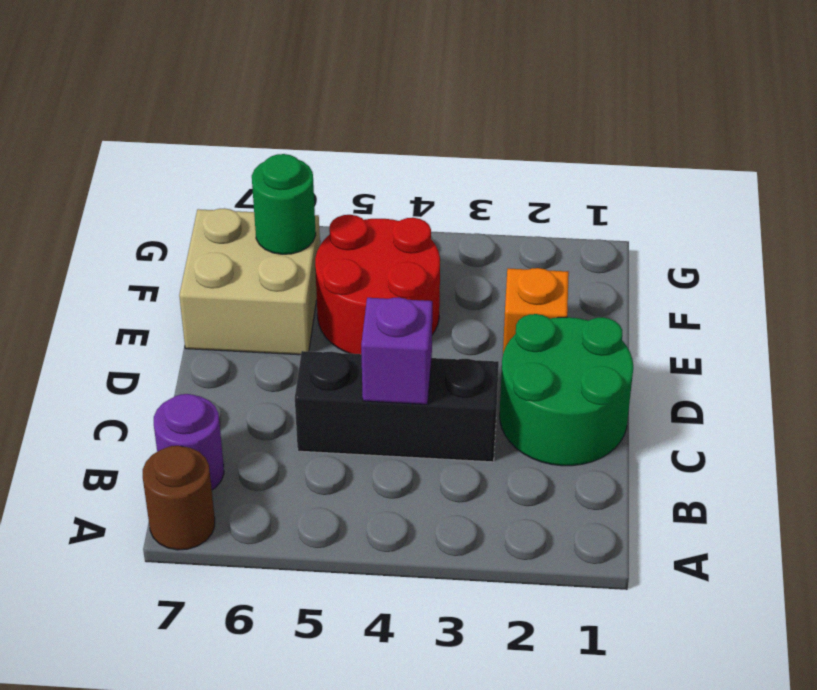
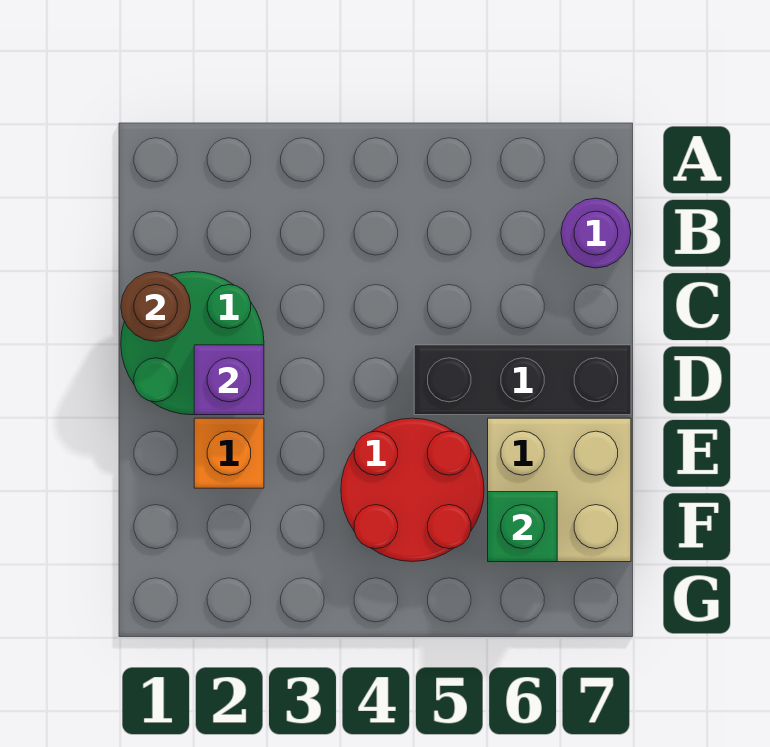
brown 1x1 round brick [143,446,215,550] -> brown 1x1 round brick moved to [121,272,191,341]
black 1x3 brick [295,351,499,462] -> black 1x3 brick moved to [414,345,631,415]
purple 1x1 brick [361,297,432,404] -> purple 1x1 brick moved to [194,345,264,415]
green 1x1 round brick [252,154,316,254] -> green 1x1 brick [488,492,557,562]

